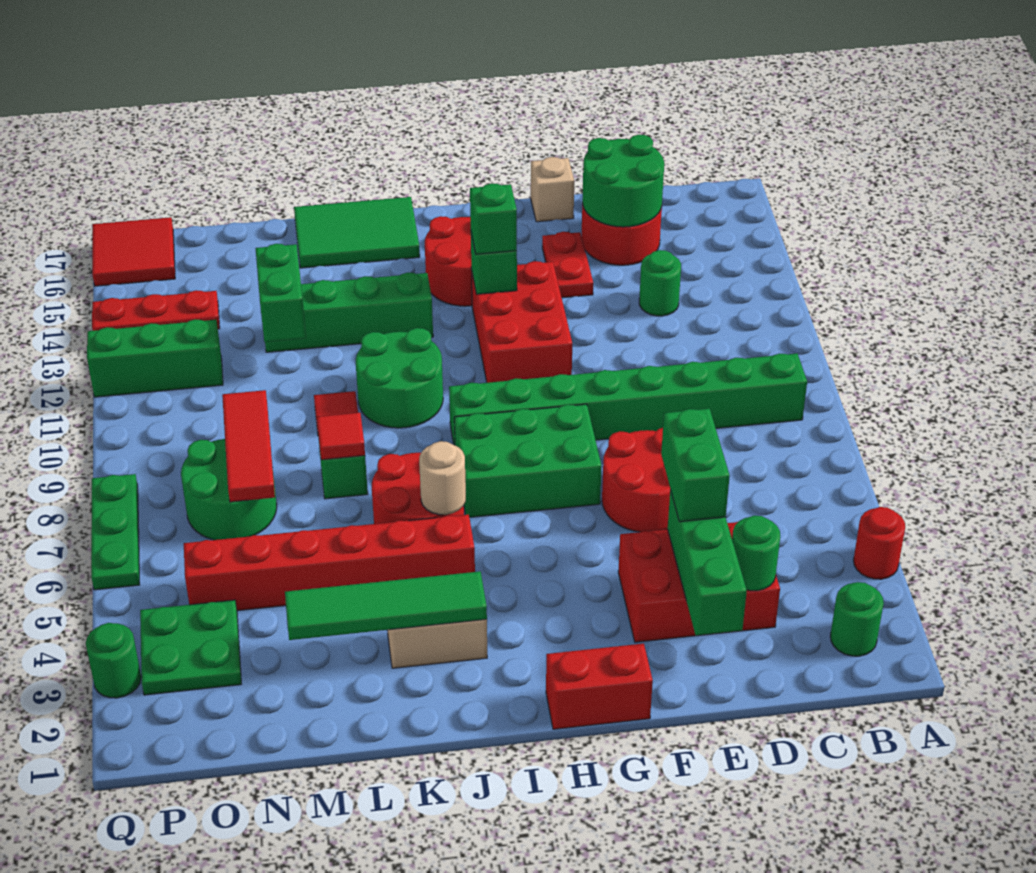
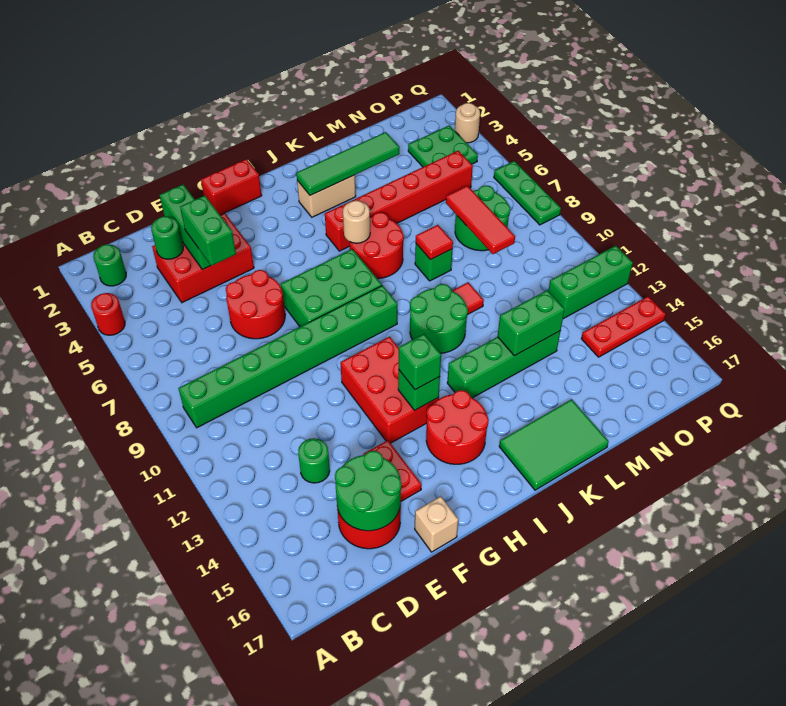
green 1x2 brick [256,244,306,342] -> green 1x2 brick turned to [498,290,565,356]
red 2x2 tile [92,217,175,286] -> none
green 1x1 round brick [86,623,141,698] -> tan 1x1 round brick [455,103,480,143]

